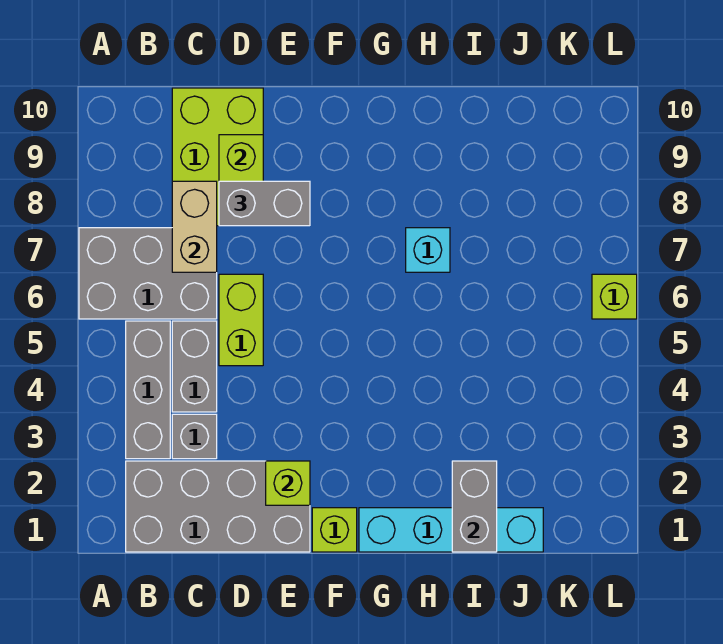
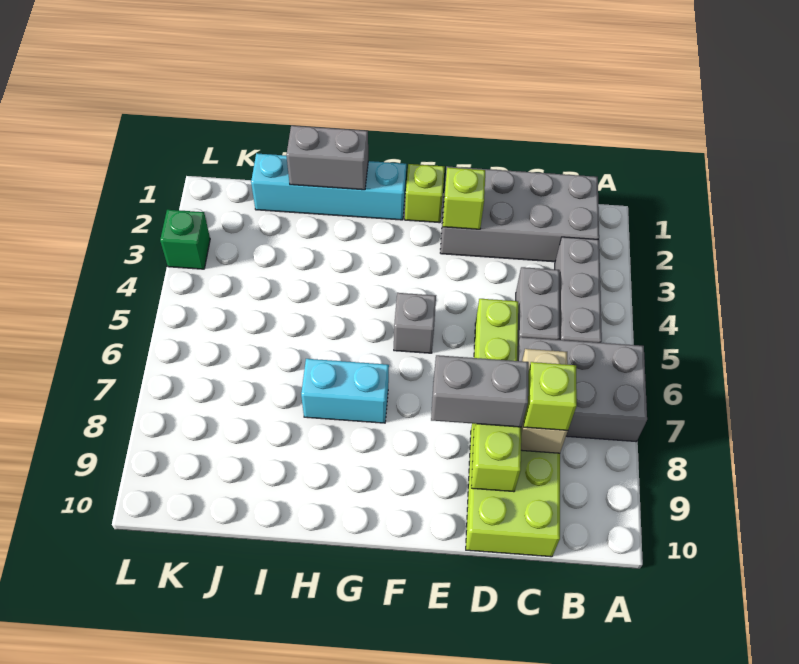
grey 1x1 brick [172,414,217,459] -> grey 1x1 brick moved to [394,293,436,353]
cyan 1x1 brick [406,228,450,272] -> cyan 1x2 brick [301,359,389,423]
grey 1x2 brick [452,461,497,552] -> grey 1x2 brick turned to [286,126,368,190]
none -> green 1x1 brick [160,210,210,269]
lime 1x1 brick [592,274,637,319] -> lime 1x1 brick moved to [524,362,577,430]

